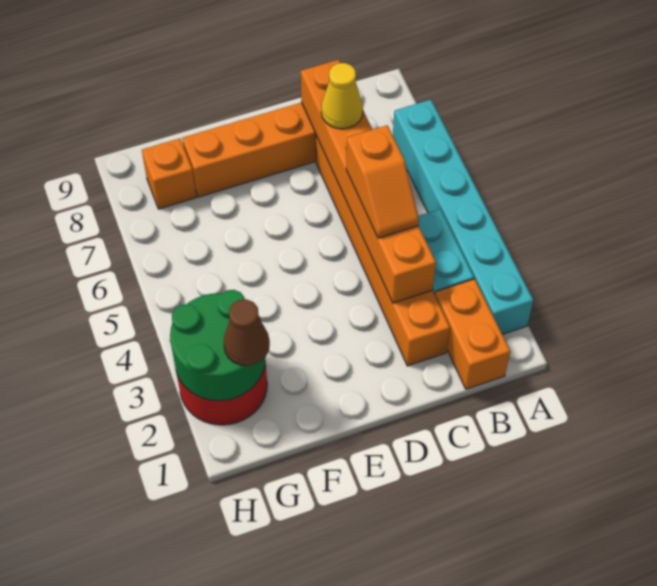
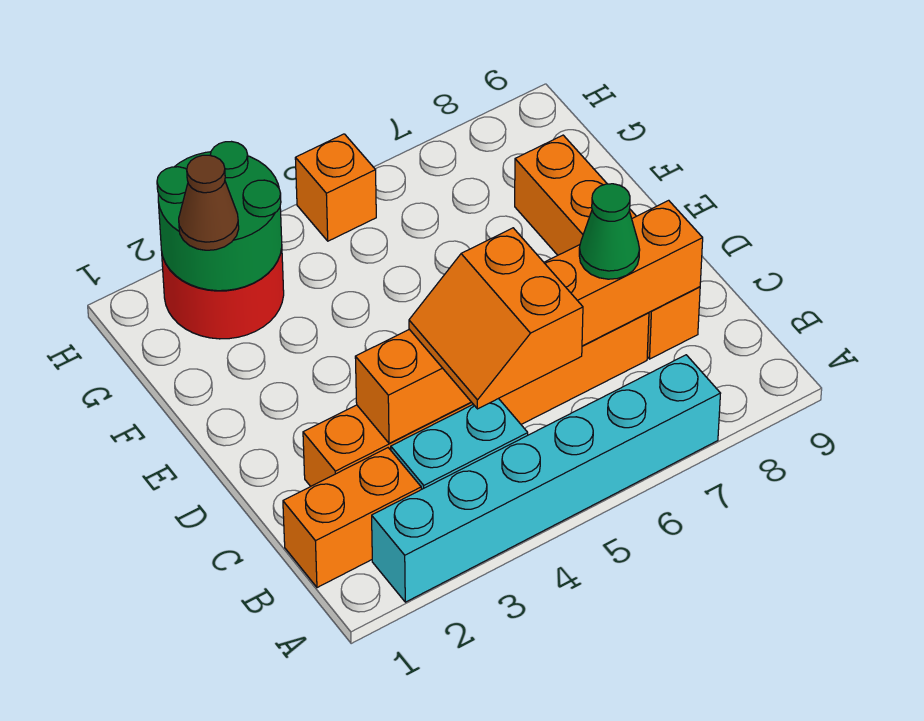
orange 1x2 slope [346,125,419,238] -> orange 2x2 slope [409,228,583,409]
yellow 1x1 cone [321,63,363,129] -> green 1x1 cone [579,184,640,279]
orange 1x1 brick [142,138,196,209] -> orange 1x1 brick moved to [295,134,376,241]

